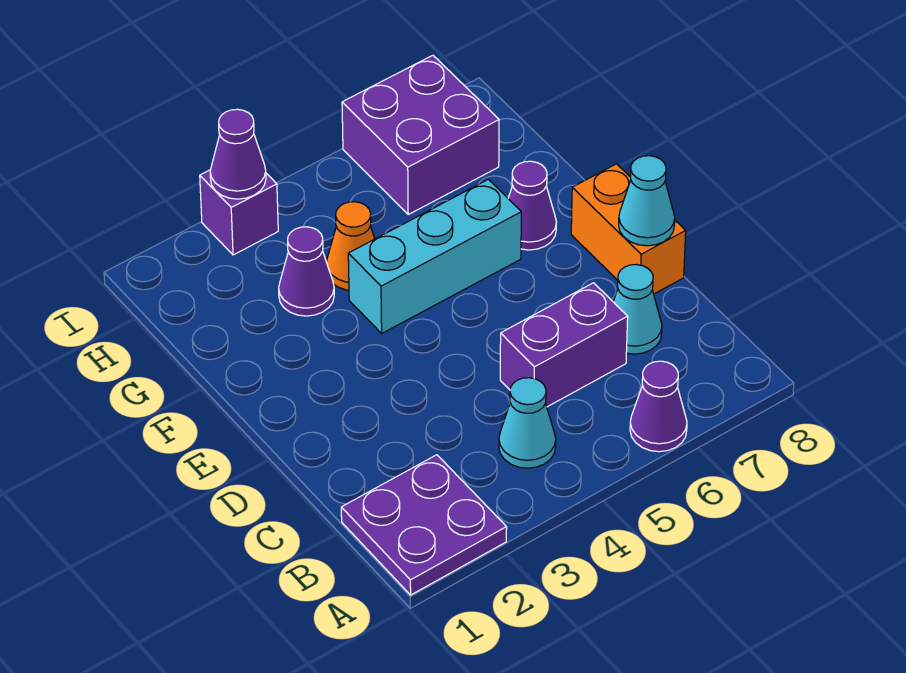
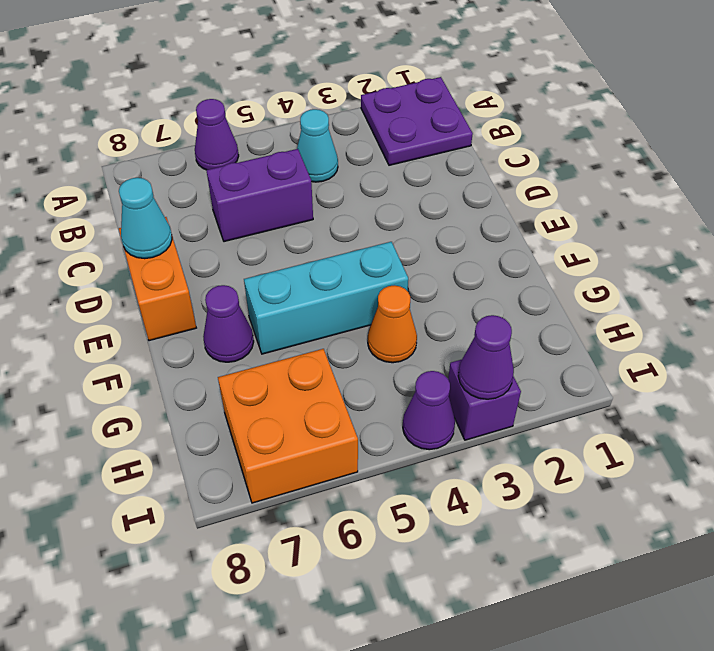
cyan 1x1 cone [613,265,662,354] -> none
purple 1x1 cone [279,227,334,316] -> purple 1x1 cone moved to [403,371,455,450]
purple 2x2 brick [342,55,499,214] -> orange 2x2 brick [218,349,358,503]

